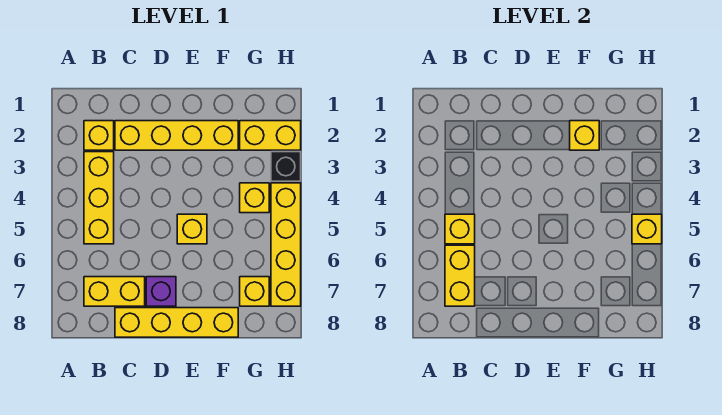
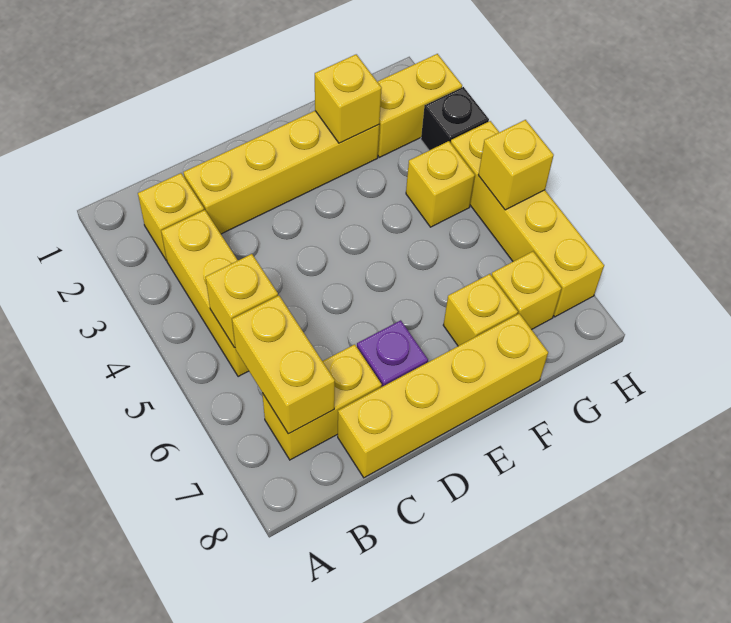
yellow 1x1 brick [177,214,207,244] -> yellow 1x1 brick moved to [443,274,518,346]

